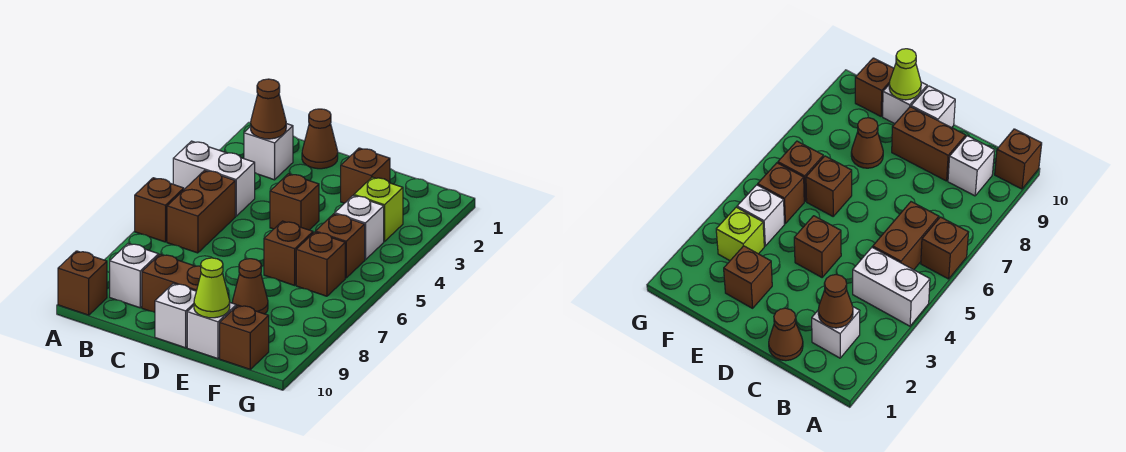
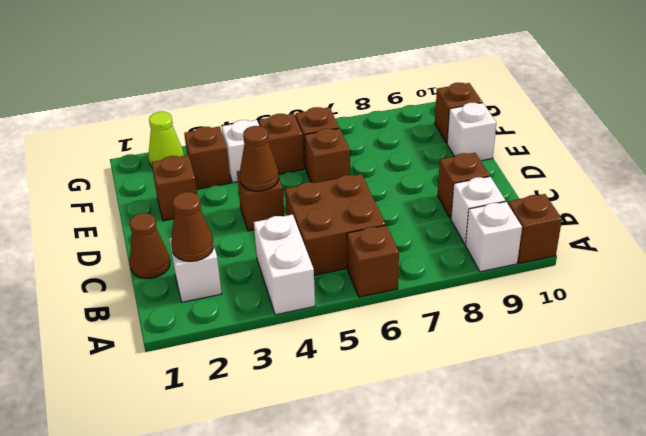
brown 1x2 brick [167,170,235,253] -> brown 2x2 brick [285,174,386,275]
brown 1x2 brick [142,254,201,312] -> brown 1x1 brick [438,153,490,219]
white 1x1 brick [155,283,196,348] -> white 1x1 brick moved to [465,202,522,272]
brown 1x1 cone [232,259,268,314] -> brown 1x1 cone moved to [240,126,279,191]
lime 1x1 cone [194,258,230,318] -> lime 1x1 cone moved to [148,112,184,167]
lime 1x1 brick [354,177,403,241] -> brown 1x1 brick [184,126,231,189]

